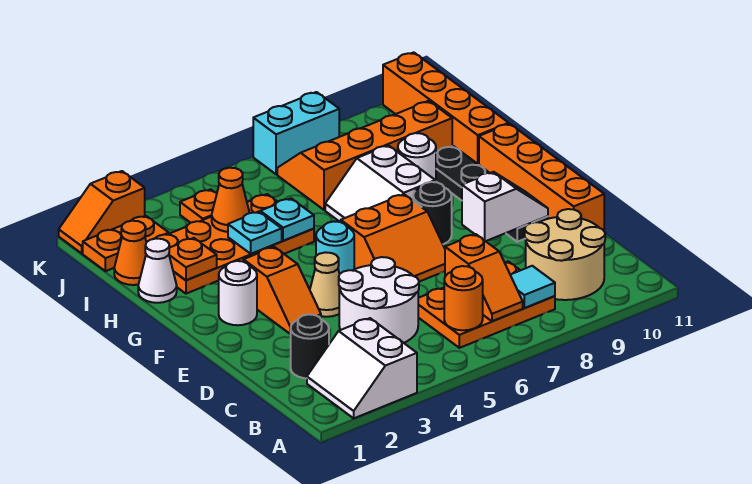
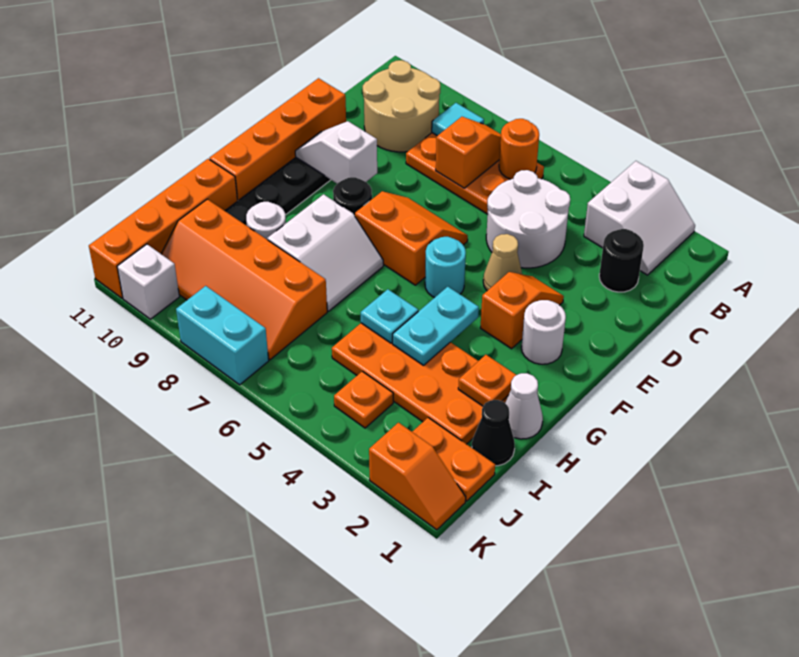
cyan 1x1 plate [228,212,282,254] -> cyan 1x2 plate [393,287,479,365]
orange 1x1 cone [114,221,146,285] -> black 1x1 cone [472,400,515,466]
orange 1x1 cone [212,168,249,232] -> none
none -> white 1x1 brick [117,244,179,319]

